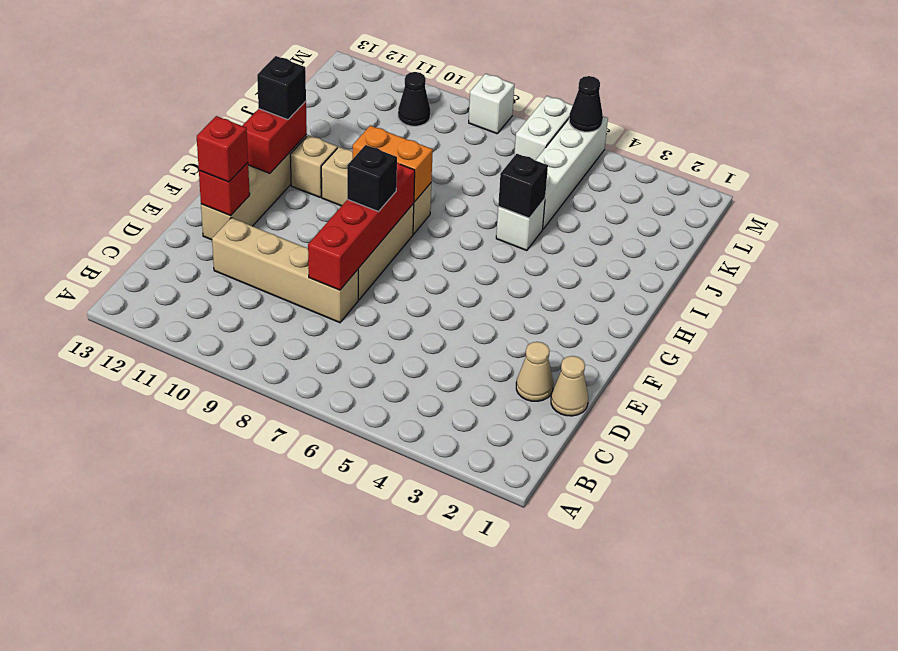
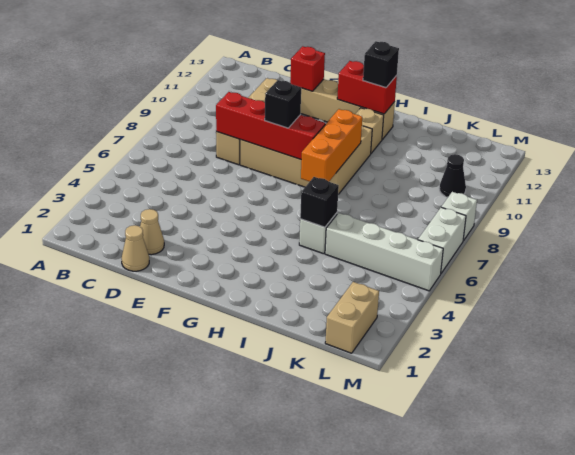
red 1x1 brick [197,116,248,182] -> none
orange 1x2 brick [353,126,433,202] -> orange 1x3 brick [301,109,362,182]
none -> tan 1x2 brick [325,282,379,353]
white 1x2 brick [514,96,573,160] -> white 1x2 brick turned to [418,207,466,273]
black 1x1 cone [569,76,603,132] -> none

